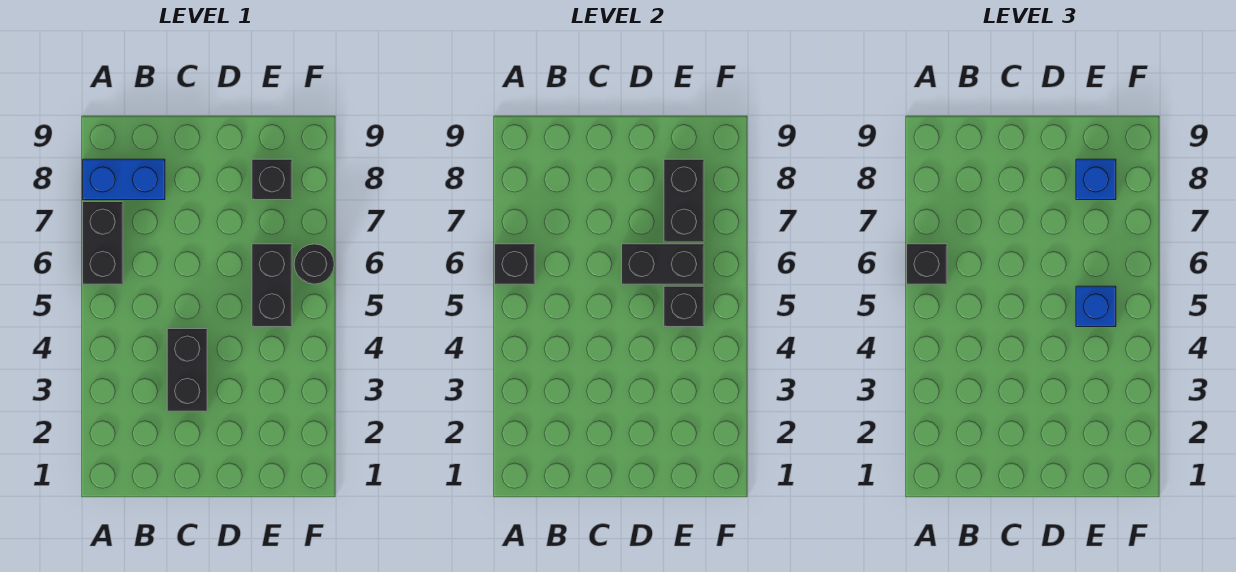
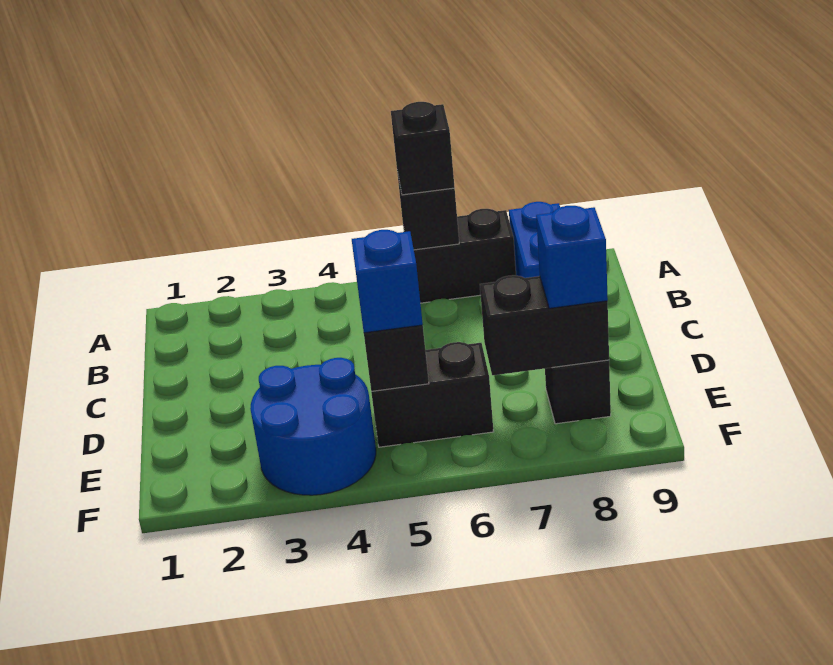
black 1x2 brick [167,329,207,411] -> none
black 1x2 brick [622,244,704,284] -> none
none -> blue 2x2 round brick [250,358,376,495]
black 1x1 round brick [294,244,334,284] -> none

